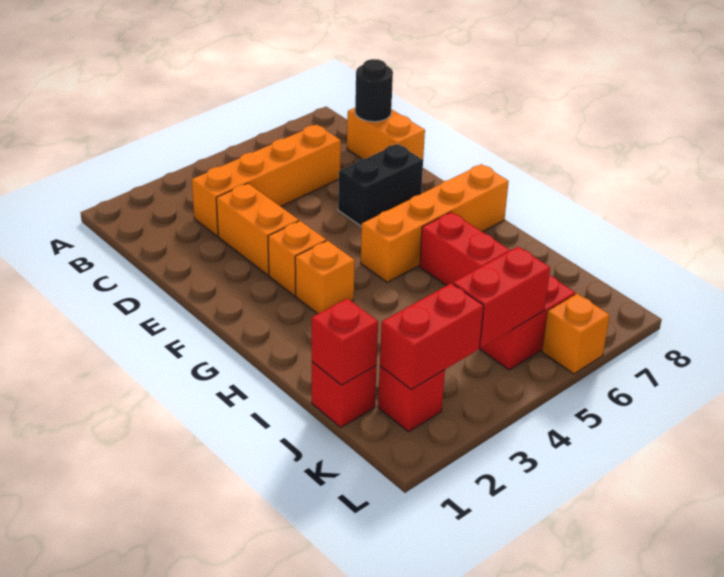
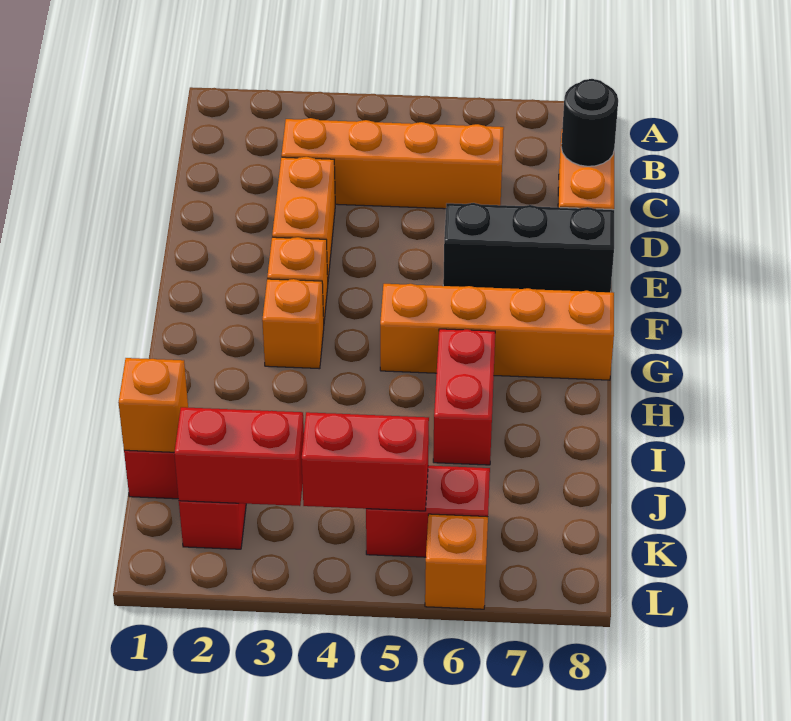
black 1x2 brick [338,144,423,227] -> black 1x3 brick [443,203,614,292]
red 1x1 brick [312,298,378,385] -> orange 1x1 brick [118,358,188,452]

